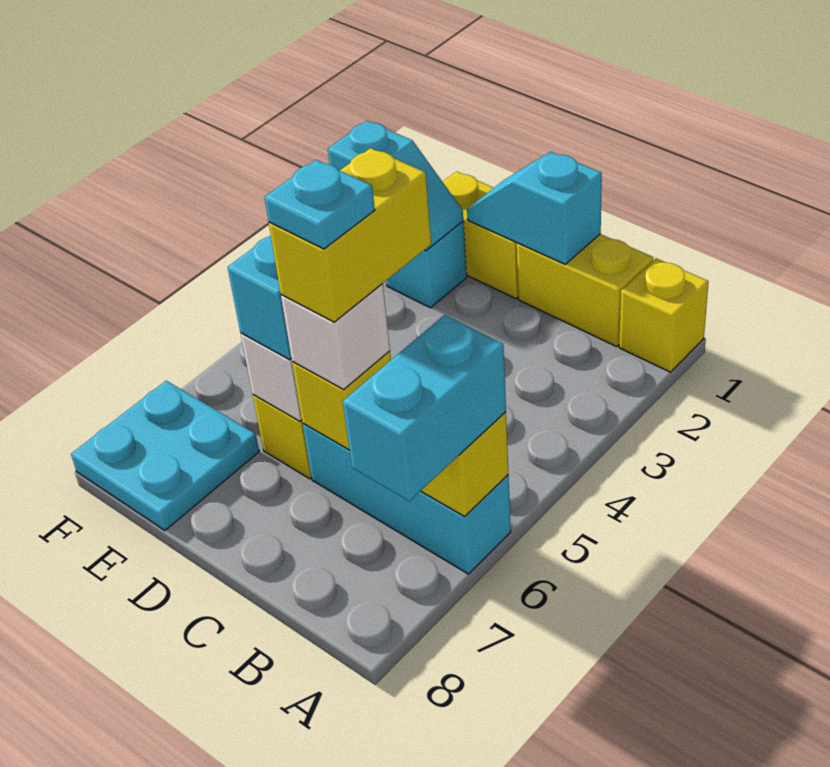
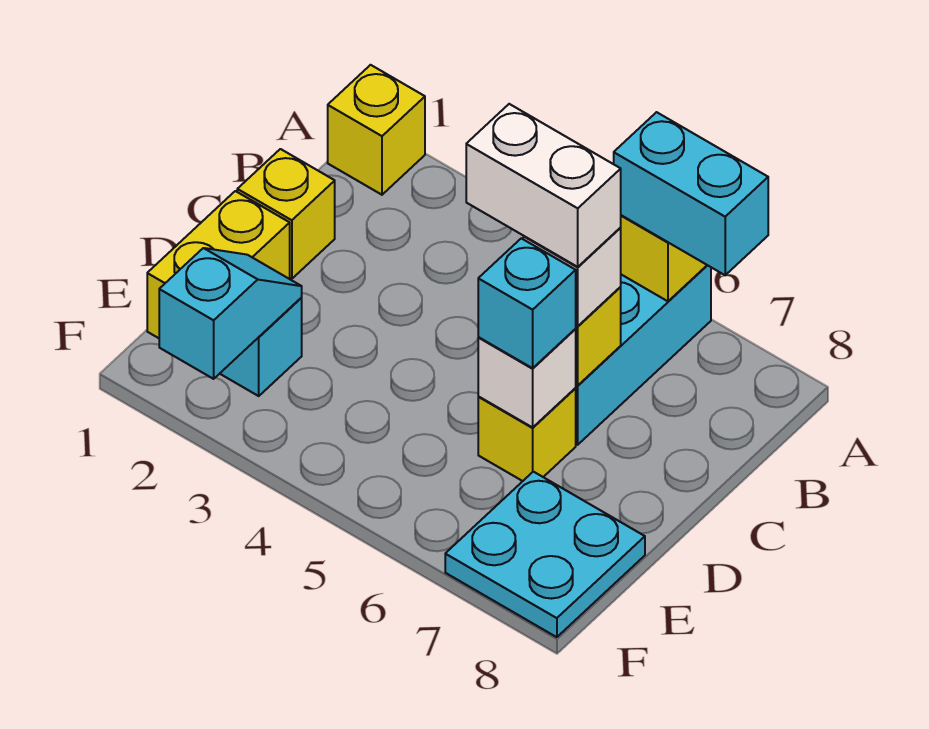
yellow 1x2 brick [517,234,653,346] -> yellow 1x1 brick [237,149,335,279]
cyan 1x2 slope [467,152,602,264] -> none
yellow 1x2 brick [269,148,431,322] -> white 1x2 brick [466,104,621,267]
cyan 1x1 plate [264,160,375,249] -> none

